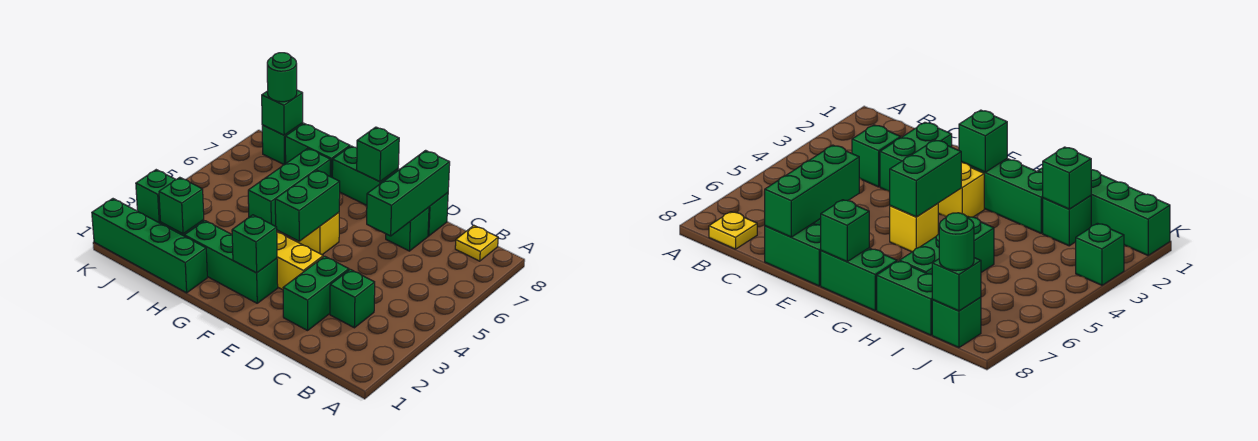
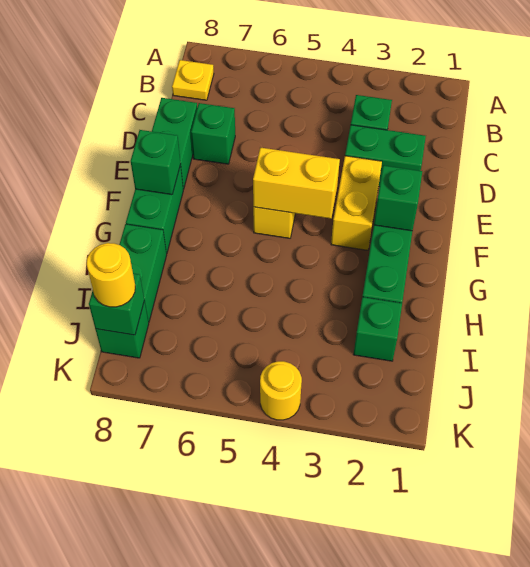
green 1x3 brick [367,150,450,236] -> none
green 1x2 brick [275,170,340,241] -> yellow 1x2 brick [253,147,340,219]
green 1x4 brick [92,199,207,293] -> none
green 1x3 brick [248,148,330,226] -> none
green 1x1 brick [159,177,204,234] -> none
green 1x1 round brick [267,53,297,102] -> yellow 1x1 round brick [86,243,135,307]
green 1x1 brick [136,170,176,223] -> none
none -> yellow 1x1 round brick [260,361,302,420]

